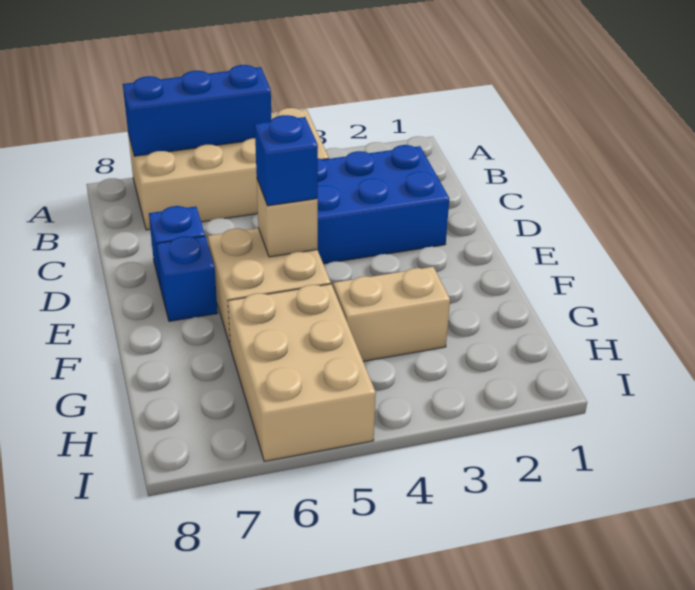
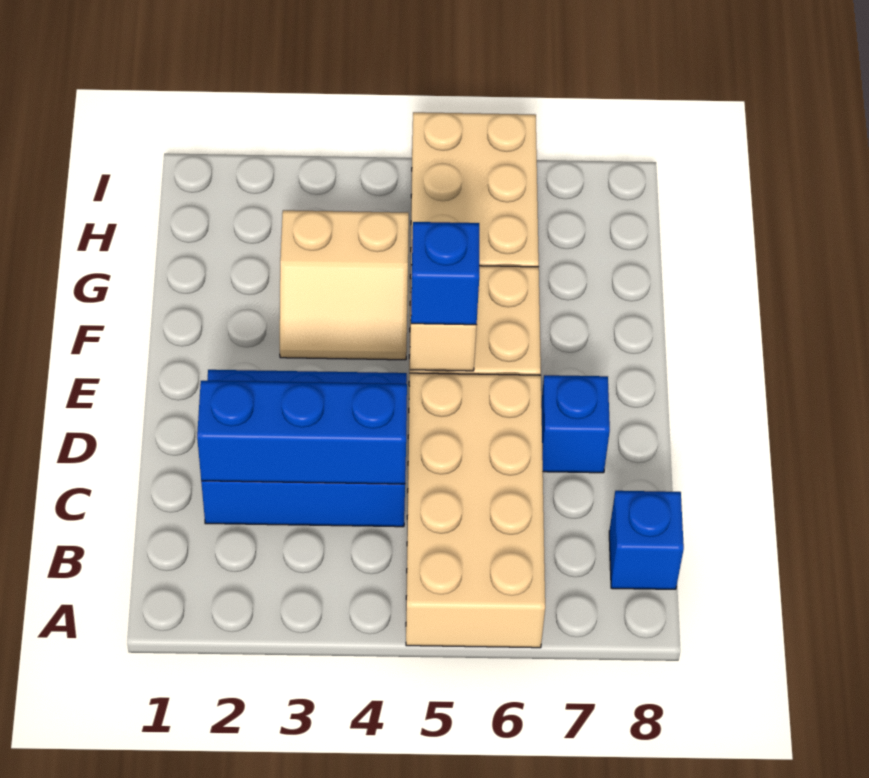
tan 2x4 brick [128,108,329,230] -> tan 2x4 brick turned to [406,373,545,648]
blue 1x3 brick [123,65,271,156] -> blue 1x3 brick moved to [197,381,407,484]
blue 1x1 brick [156,236,218,321] -> blue 1x1 brick moved to [609,491,684,589]

